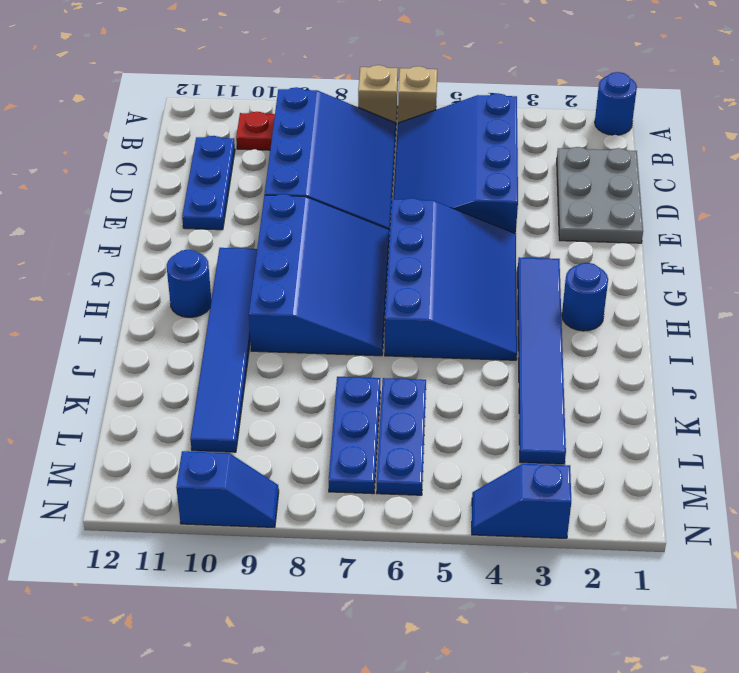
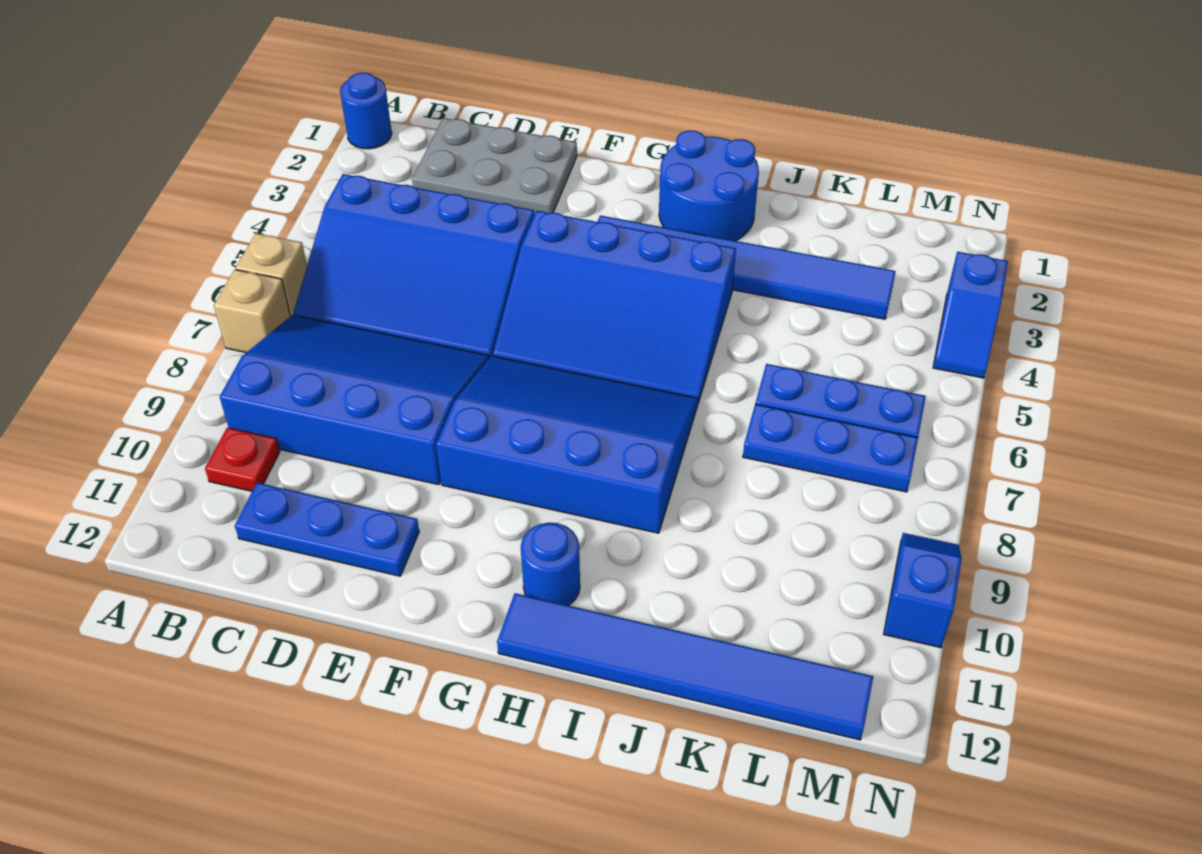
blue 3x4 slope [385,198,517,360] -> blue 3x4 slope turned to [493,211,736,403]
blue 1x6 tile [190,248,257,452] -> blue 1x6 tile moved to [497,593,874,740]
blue 1x1 round brick [562,263,608,331] -> blue 2x2 round brick [659,131,759,241]

